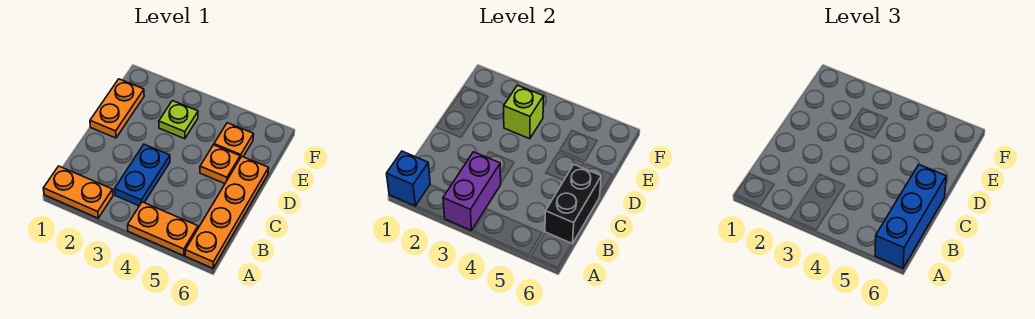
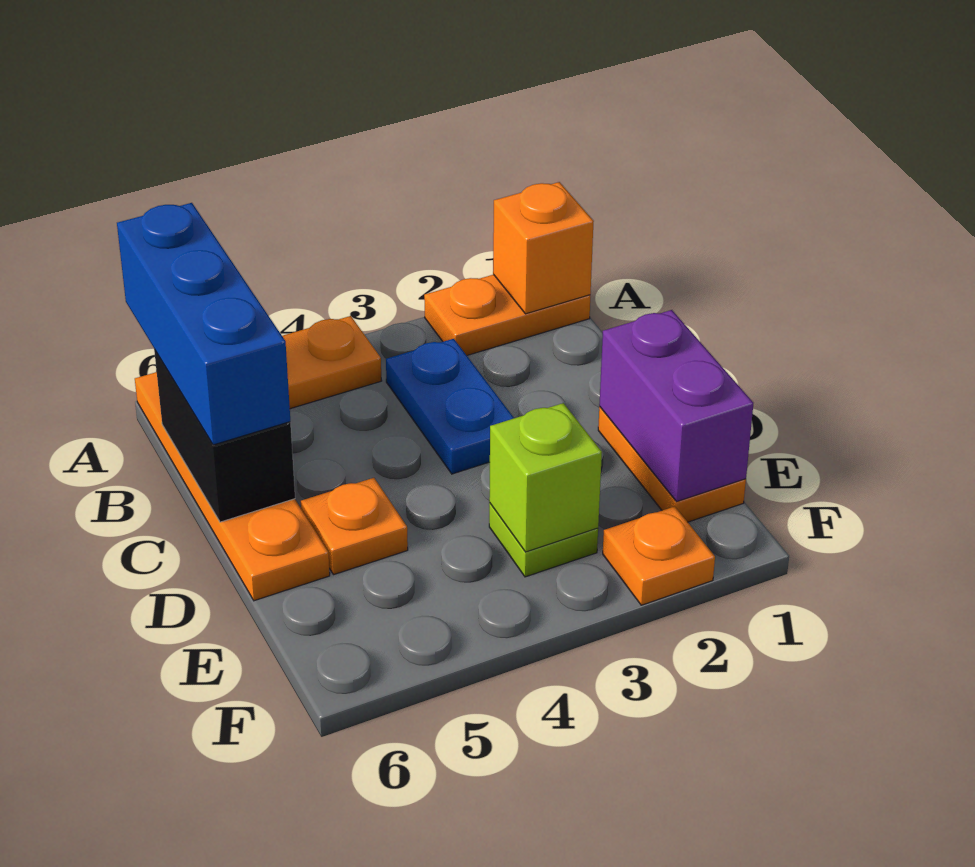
blue 1x1 brick [386,151,430,206] -> orange 1x1 brick [493,182,594,314]
purple 1x2 brick [443,152,501,230] -> purple 1x2 brick moved to [599,310,753,502]
orange 1x1 plate [214,123,254,158] -> orange 1x1 plate moved to [603,506,715,605]

